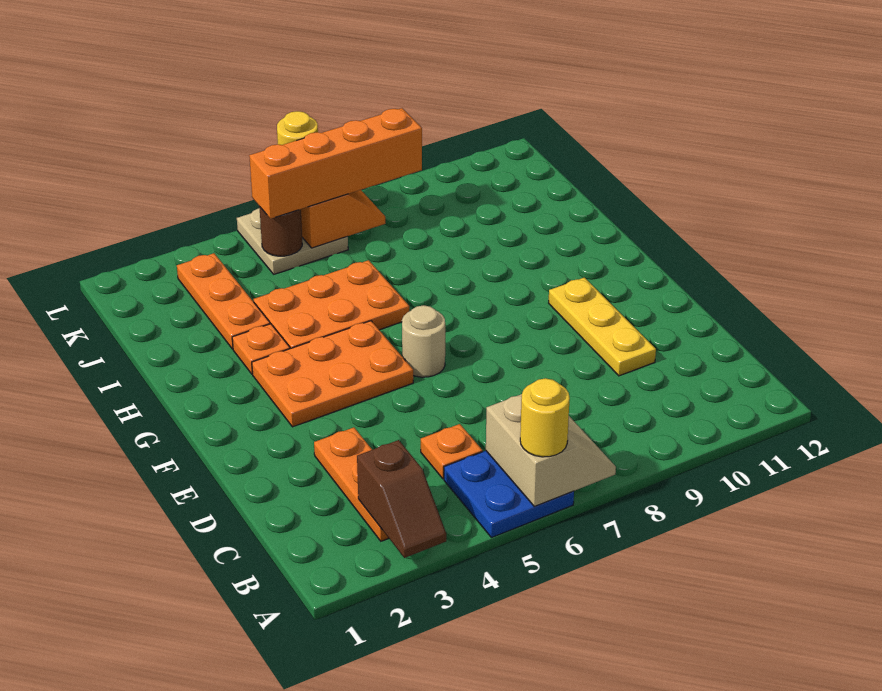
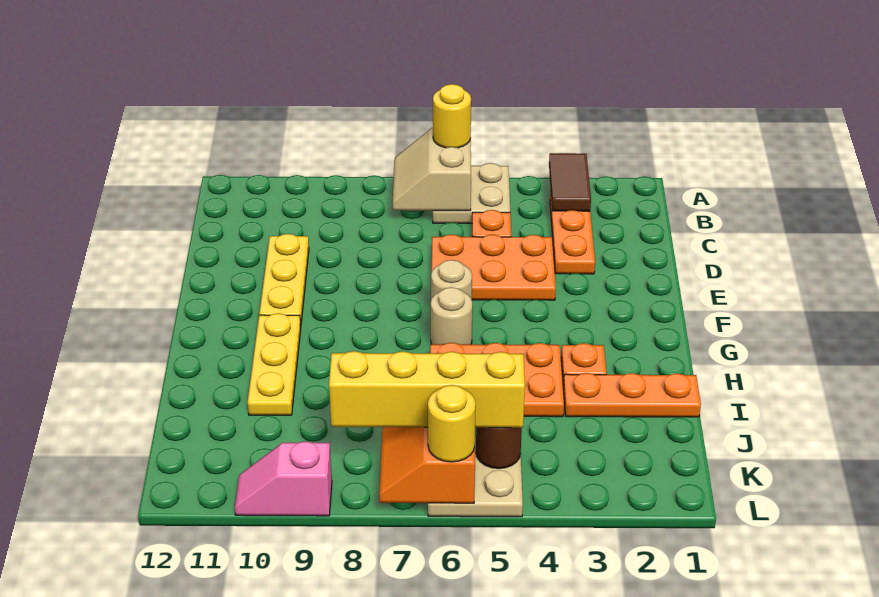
brown 1x2 slope [357,440,446,558] -> brown 1x2 tile [549,153,591,211]
blue 2x2 plate [444,451,574,538] -> tan 2x2 plate [433,163,510,223]
orange 2x3 plate [252,321,413,427] -> orange 2x3 plate moved to [432,234,556,300]
none -> tan 1x1 round brick [431,287,472,344]
none -> yellow 1x3 plate [247,313,301,415]
orange 1x3 plate [177,253,270,349] -> orange 1x3 plate turned to [563,373,701,417]
orange 1x4 brick [249,108,422,219] -> yellow 1x4 brick [329,351,525,428]
none -> pink 1x2 slope [235,441,332,516]

